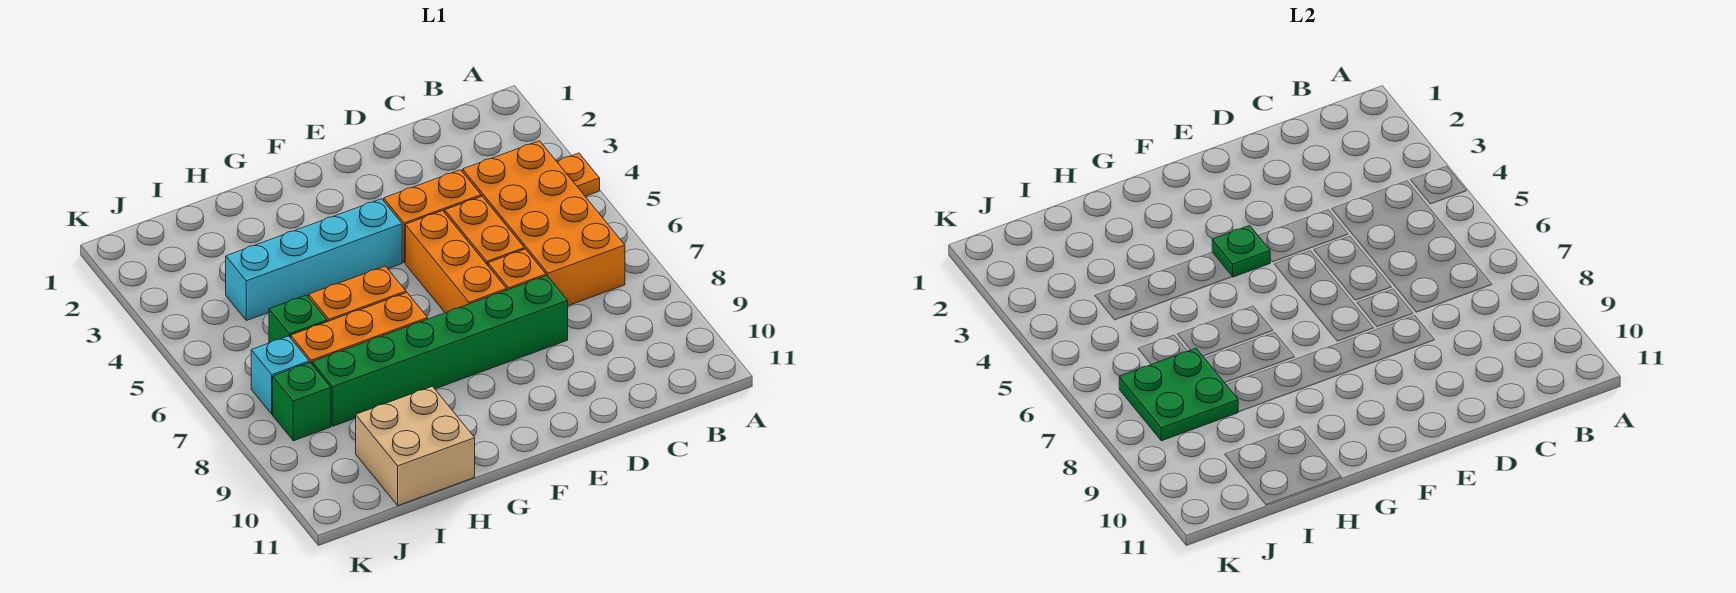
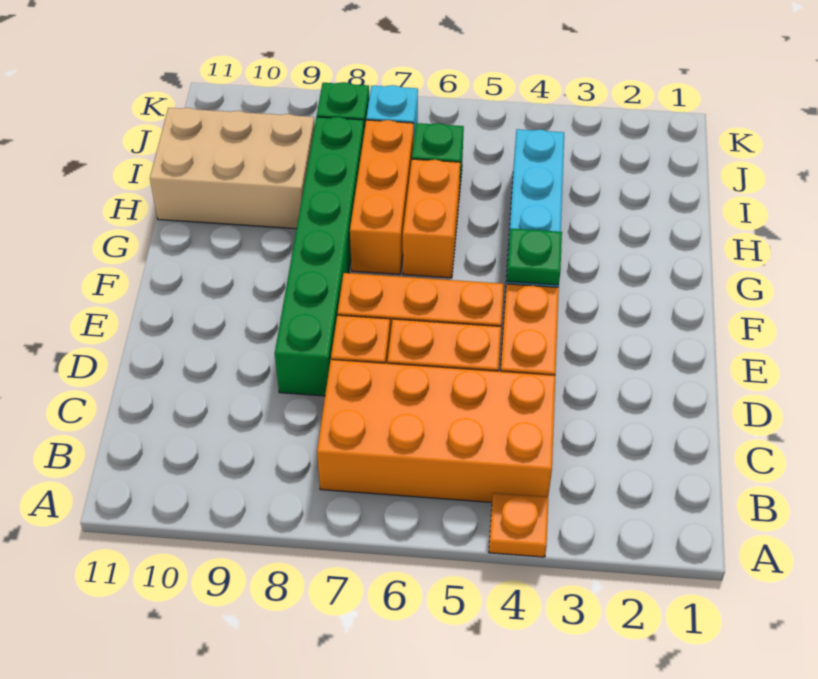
tan 2x2 brick [356,386,475,505] -> tan 2x3 brick [150,108,315,229]
green 2x2 plate [1119,348,1238,441] -> none

